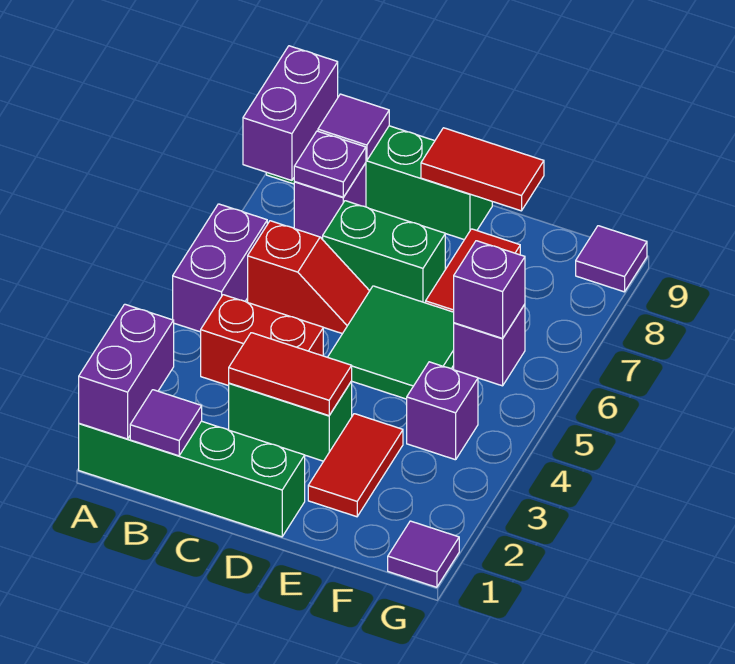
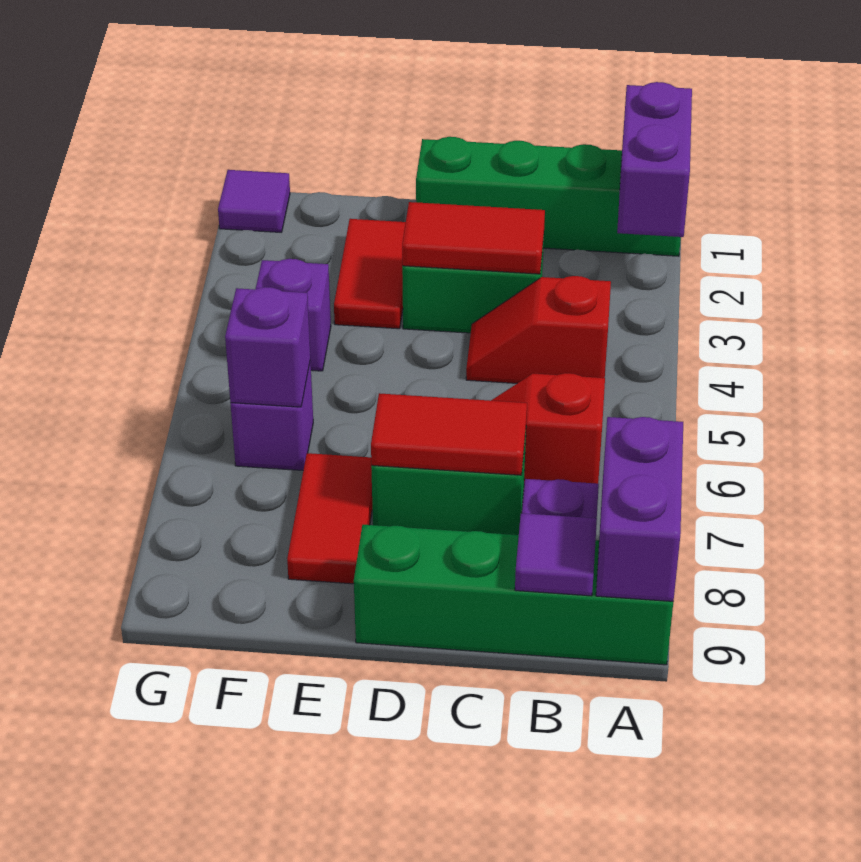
purple 1x2 brick [173,204,267,332] -> none
purple 1x1 tile [130,390,202,456] -> none
red 1x2 brick [201,295,323,386] -> red 1x2 slope [466,276,611,383]
purple 1x1 plate [294,131,366,197] -> none
green 2x2 tile [328,286,454,399] -> none
red 1x2 tile [421,128,544,211] -> red 1x2 tile moved to [371,393,527,475]
purple 1x1 tile [576,226,647,292] -> none

